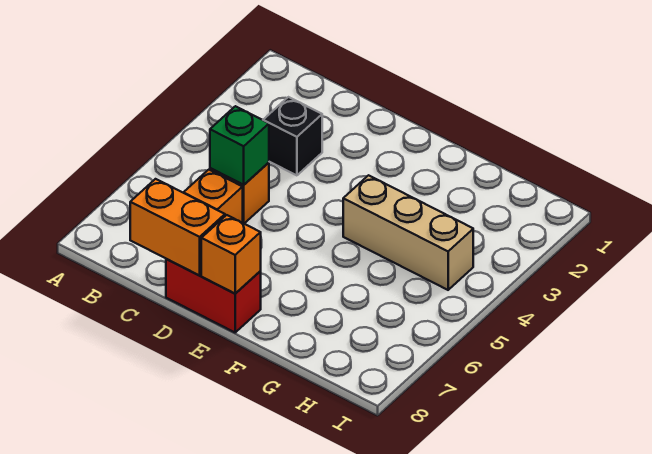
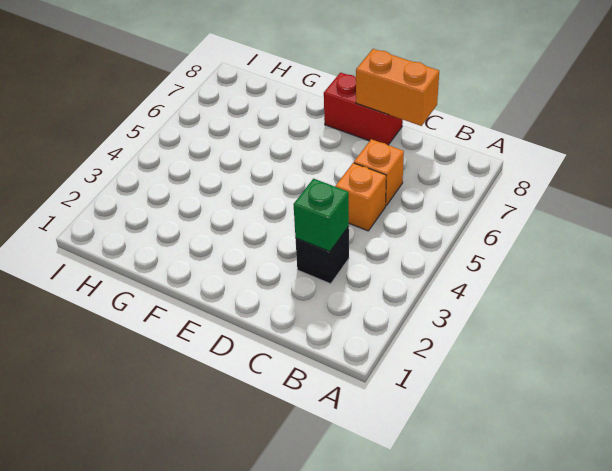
green 1x1 brick [210,106,269,185] -> green 1x1 brick moved to [294,179,349,252]
orange 1x1 brick [201,215,261,294] -> none
tan 1x3 brick [343,175,473,290] -> none

